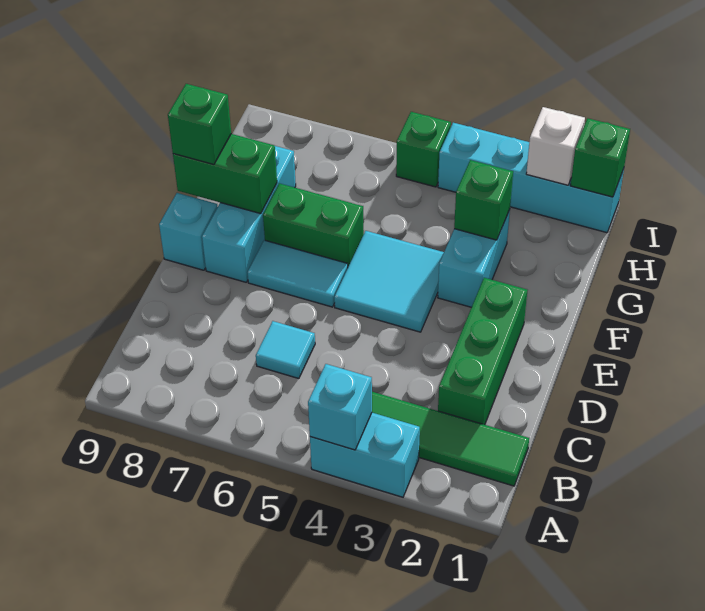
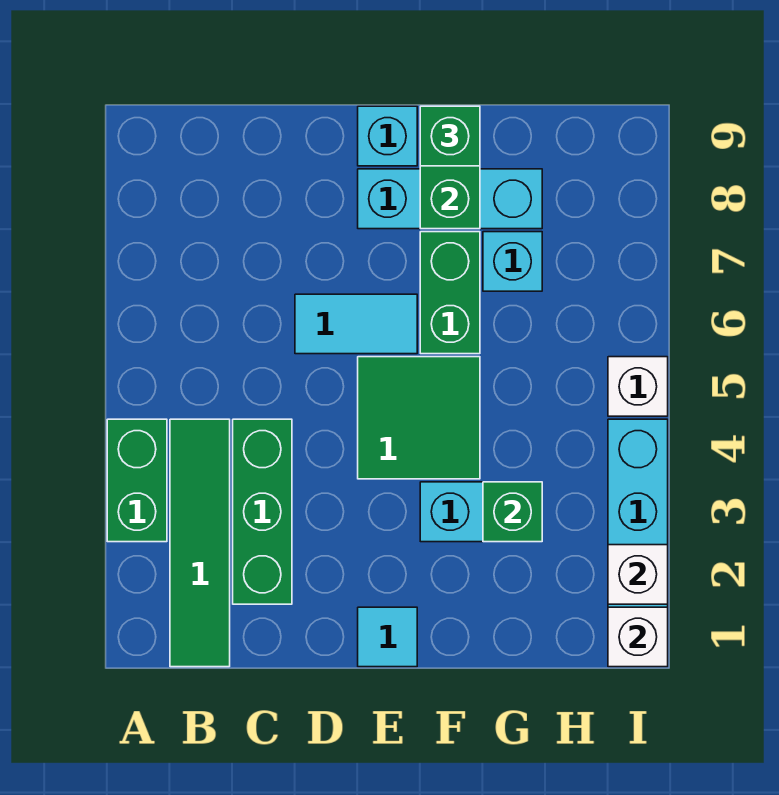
cyan 1x2 brick [310,413,420,497] -> green 1x2 brick [107,419,167,542]
cyan 1x1 brick [308,364,372,450] -> cyan 1x1 brick moved to [483,232,542,291]
green 1x3 brick [438,278,527,425] -> green 1x3 brick turned to [233,419,292,604]
cyan 1x1 tile [256,321,315,379] -> cyan 1x1 tile moved to [358,607,417,667]
cyan 2x2 tile [334,231,444,332] -> green 2x2 tile [358,357,480,479]
cyan 1x2 tile [248,240,348,307] -> cyan 1x2 tile turned to [295,294,417,354]
green 1x1 brick [571,118,630,197] -> white 1x1 brick [608,607,668,667]
green 1x1 brick [396,112,451,187] -> white 1x1 brick [608,357,668,416]

